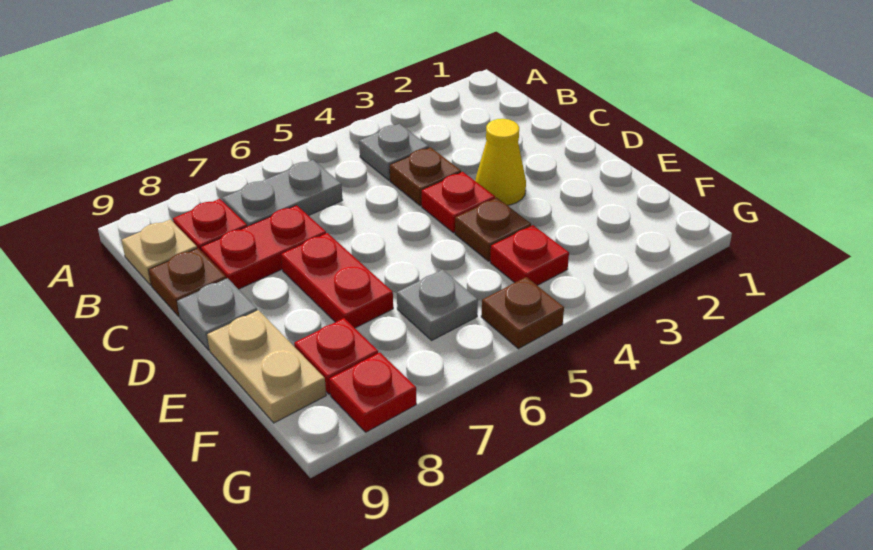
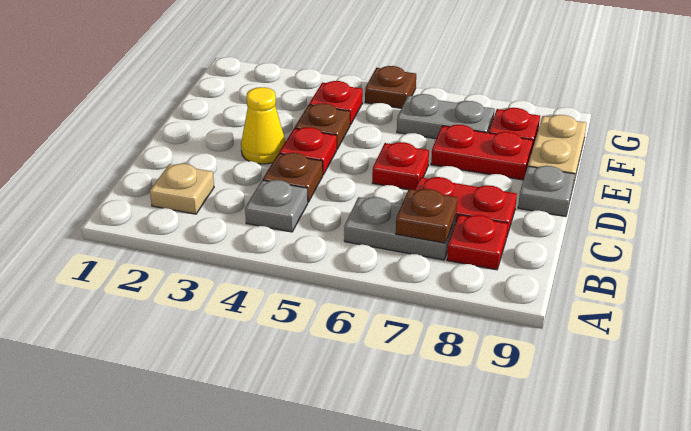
tan 1x1 plate [122,219,197,285] -> tan 1x1 plate moved to [150,164,214,214]
brown 1x1 plate [149,248,226,316] -> brown 1x1 plate moved to [396,189,457,243]
red 1x2 plate [281,233,393,328] -> red 1x2 plate turned to [431,125,533,180]
grey 1x1 plate [397,270,478,340] -> grey 1x2 plate [397,94,495,139]
red 1x1 plate [329,353,416,432] -> red 1x1 plate moved to [372,142,429,190]

